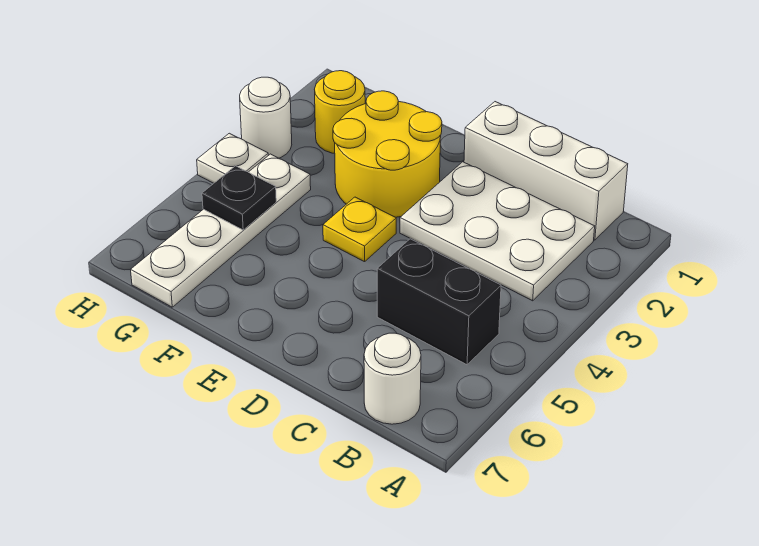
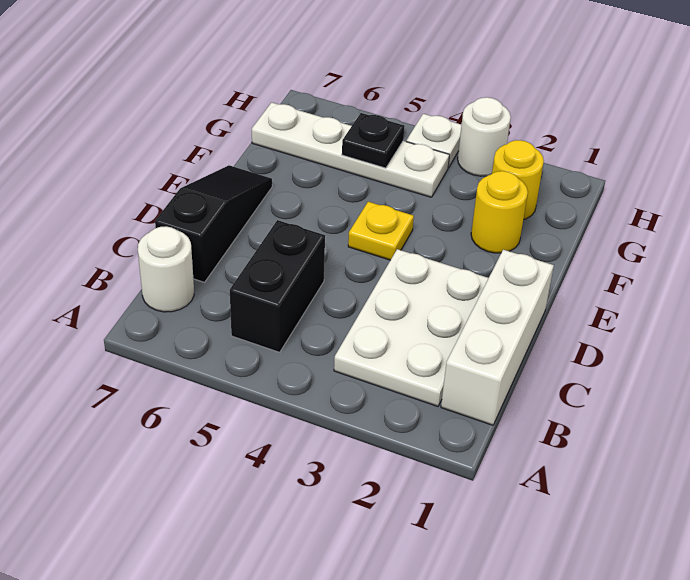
none -> black 1x3 slope [155,165,272,282]
yellow 2x2 round brick [333,91,442,217] -> yellow 1x1 round brick [471,171,528,253]

